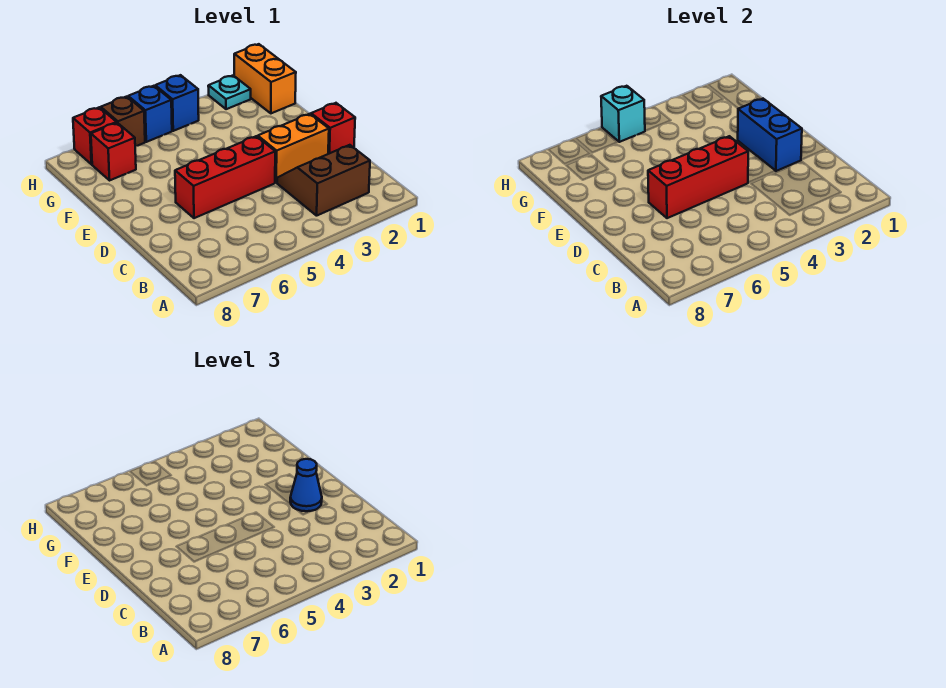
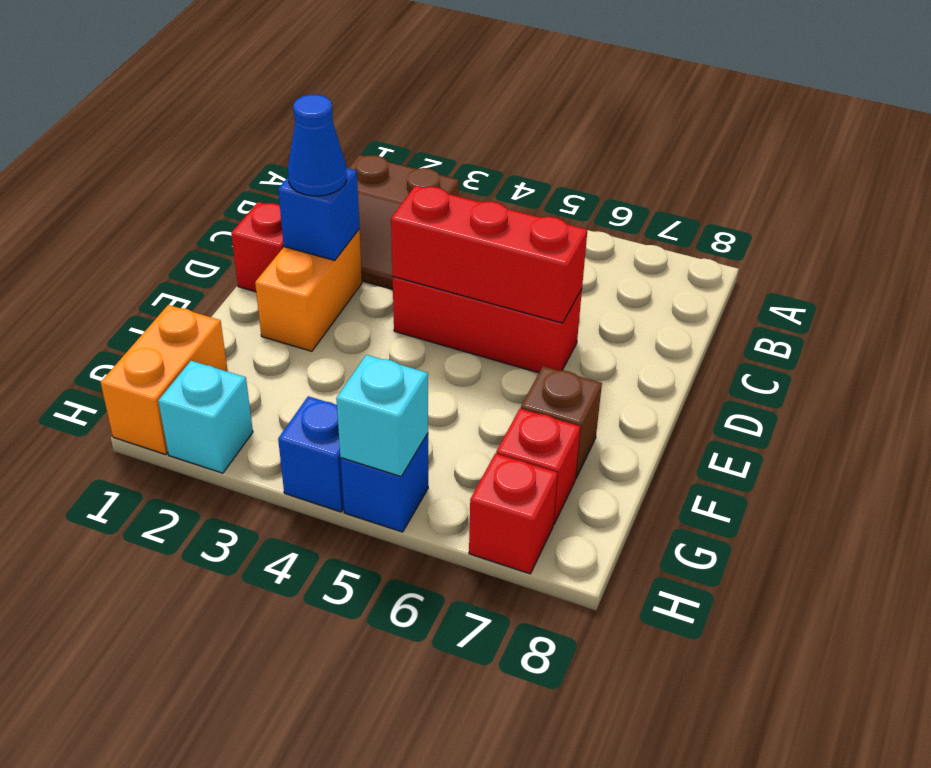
orange 1x2 brick [258,114,329,183] -> orange 1x2 brick turned to [255,229,362,351]
blue 1x2 brick [738,99,802,171] -> blue 1x1 brick [278,168,360,260]
cyan 1x1 plate [208,76,251,109] -> cyan 1x1 brick [158,361,253,473]
brown 1x1 brick [101,97,145,146] -> brown 1x1 brick moved to [521,366,602,479]

